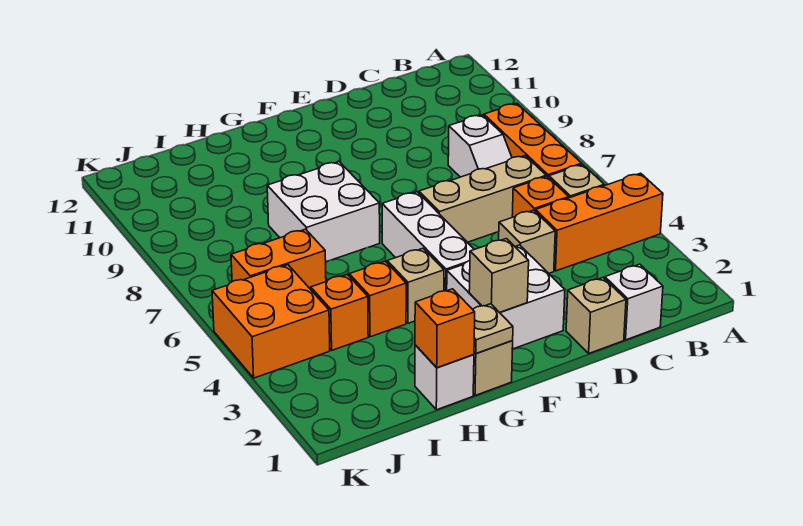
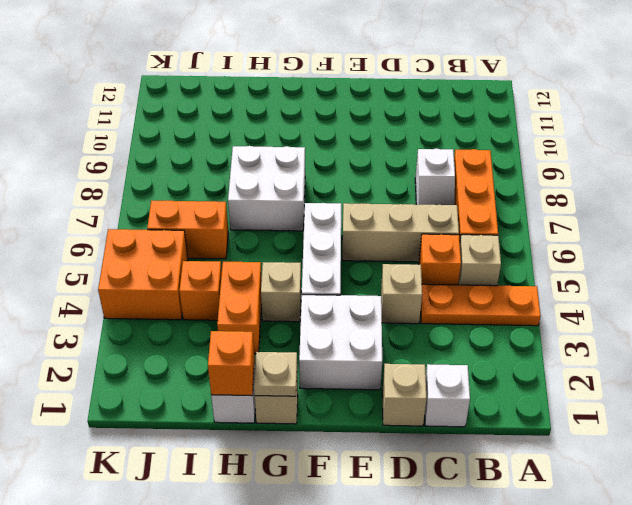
orange 1x3 brick [535,173,663,271] -> orange 1x3 plate [421,284,540,326]
tan 1x1 brick [469,239,529,313] -> none
orange 1x1 brick [349,261,406,337] -> orange 1x2 brick [217,262,262,354]

